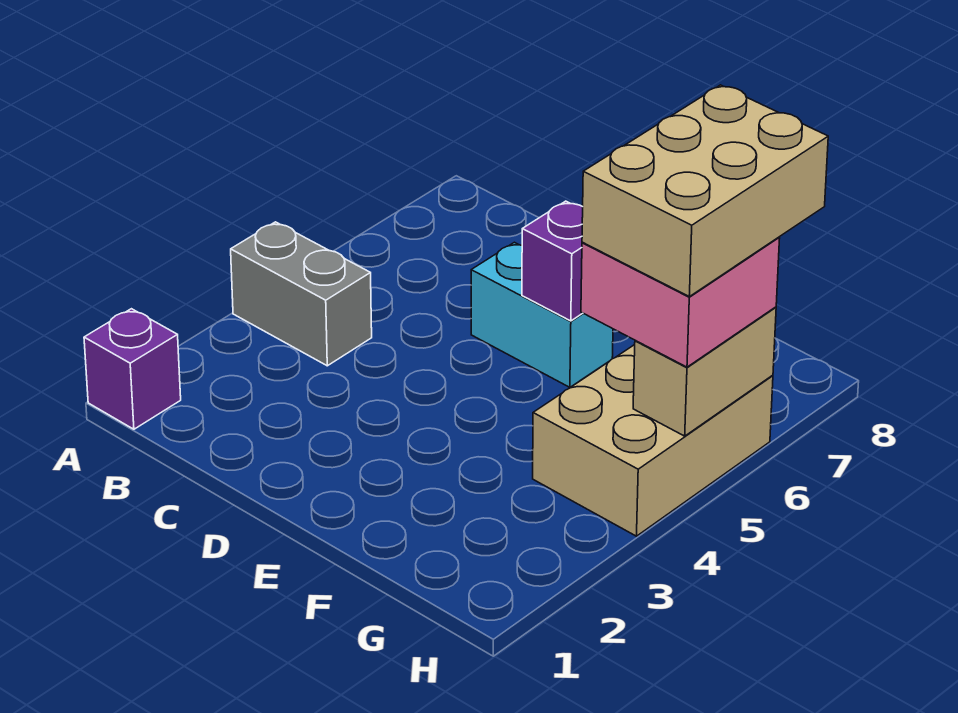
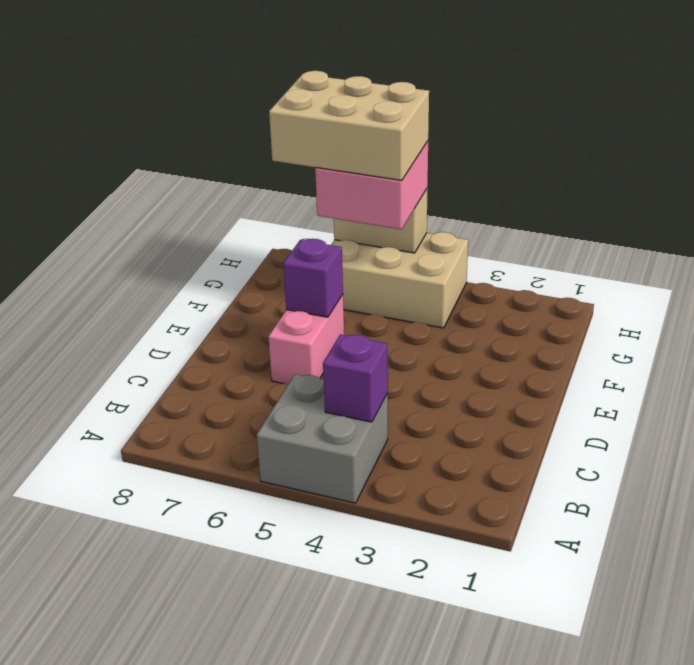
purple 1x1 brick [84,309,181,429] -> purple 1x1 brick moved to [323,335,388,422]
grey 1x2 brick [231,222,372,366] -> grey 2x2 brick [257,374,388,503]
cyan 1x2 brick [471,242,613,387] -> pink 1x2 brick [268,295,344,384]

